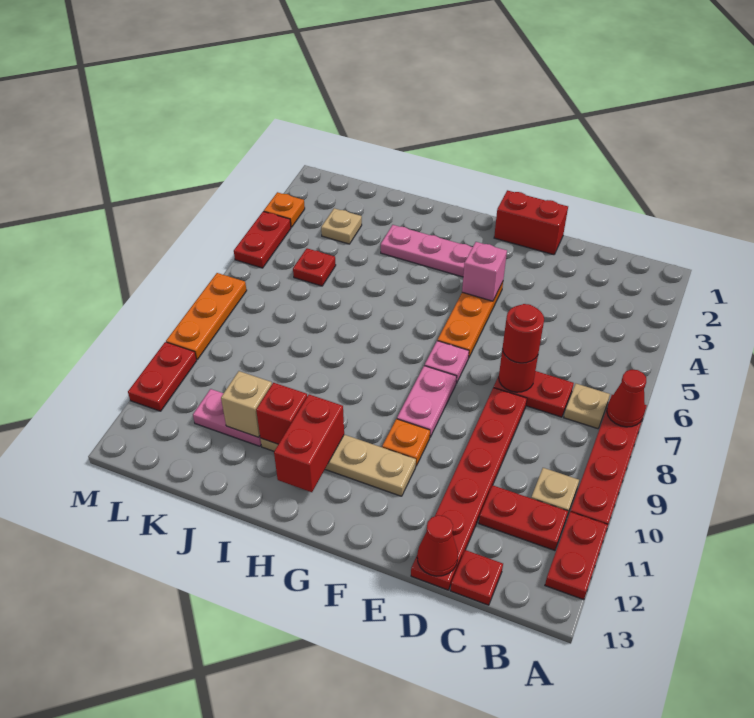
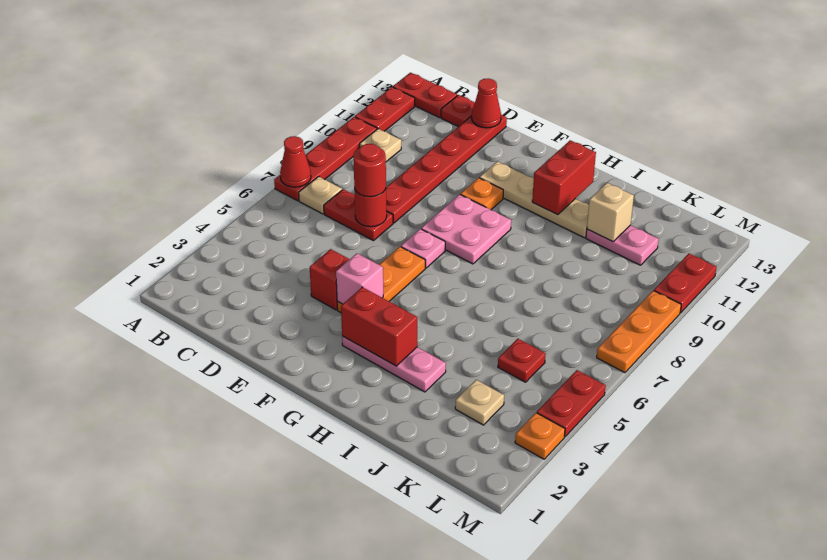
red 1x2 plate [479,485,568,551] -> red 1x2 plate moved to [393,73,457,118]
red 1x2 brick [494,190,568,255] -> red 1x2 brick moved to [341,287,417,366]
pink 1x2 plate [397,366,457,437] -> pink 2x2 plate [421,194,511,264]
red 1x1 brick [256,383,307,444] -> red 1x1 brick moved to [310,249,350,310]

